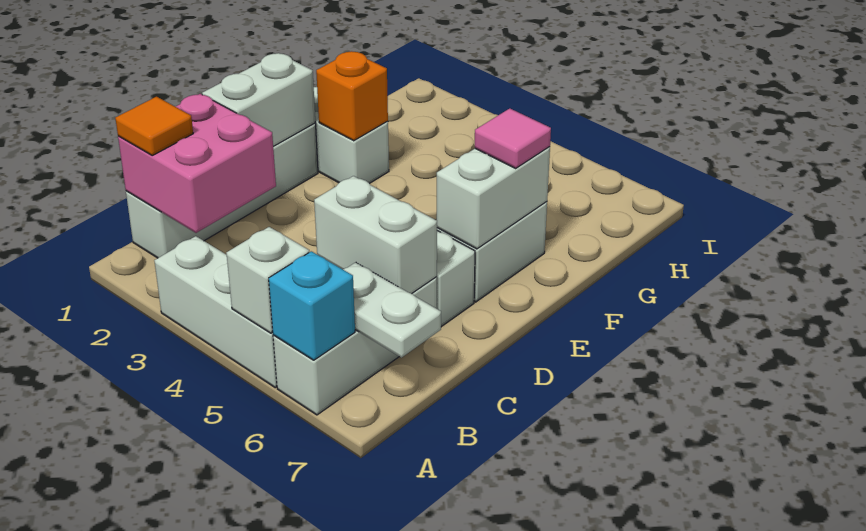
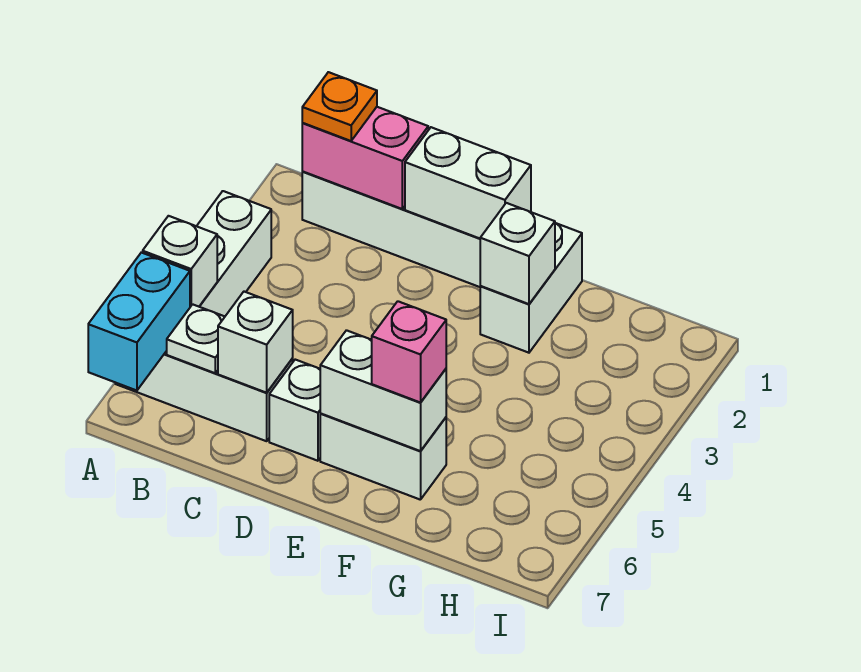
cyan 1x1 brick [269,251,355,360] -> cyan 1x2 brick [88,253,190,391]
pink 2x2 brick [118,94,276,233] -> pink 1x2 brick [302,107,428,209]
orange 1x1 tile [115,97,193,155] -> orange 1x1 plate [302,72,377,141]
white 1x2 plate [343,262,441,358] -> white 1x1 plate [167,304,225,373]
white 1x2 brick [314,176,437,294] -> white 1x1 brick [218,292,293,393]
orange 1x1 brick [316,51,388,141] -> white 1x1 brick [480,203,555,304]
pink 1x1 tile [475,108,551,168] -> pink 1x1 brick [372,301,446,403]

